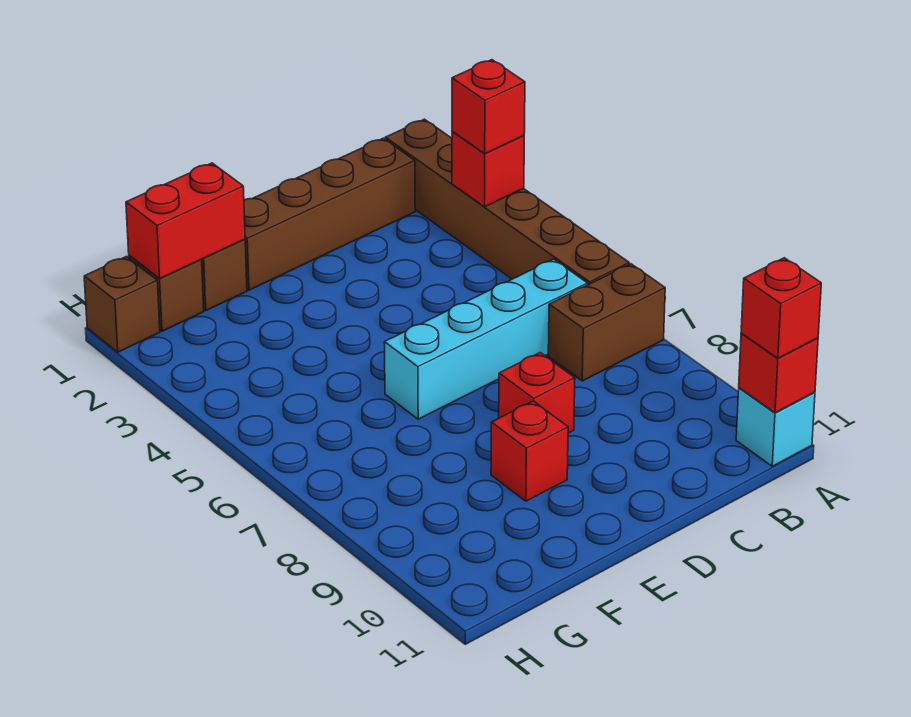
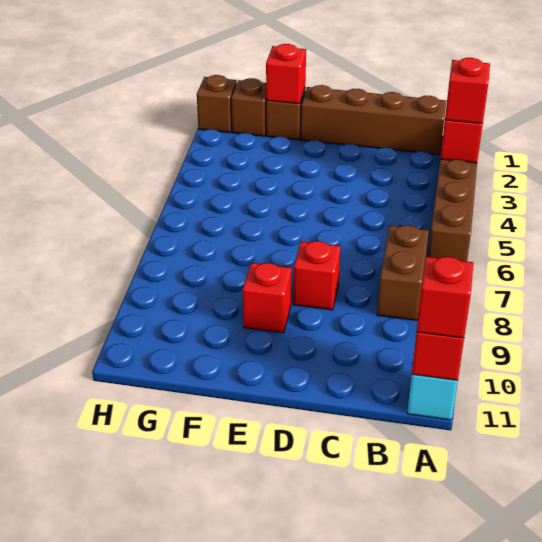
brown 1x2 brick [548,264,665,381] -> brown 1x2 brick turned to [377,225,429,321]
cyan 1x4 brick [384,259,588,419] -> none
red 1x2 brick [126,163,245,278] -> red 1x1 brick [266,44,306,104]

